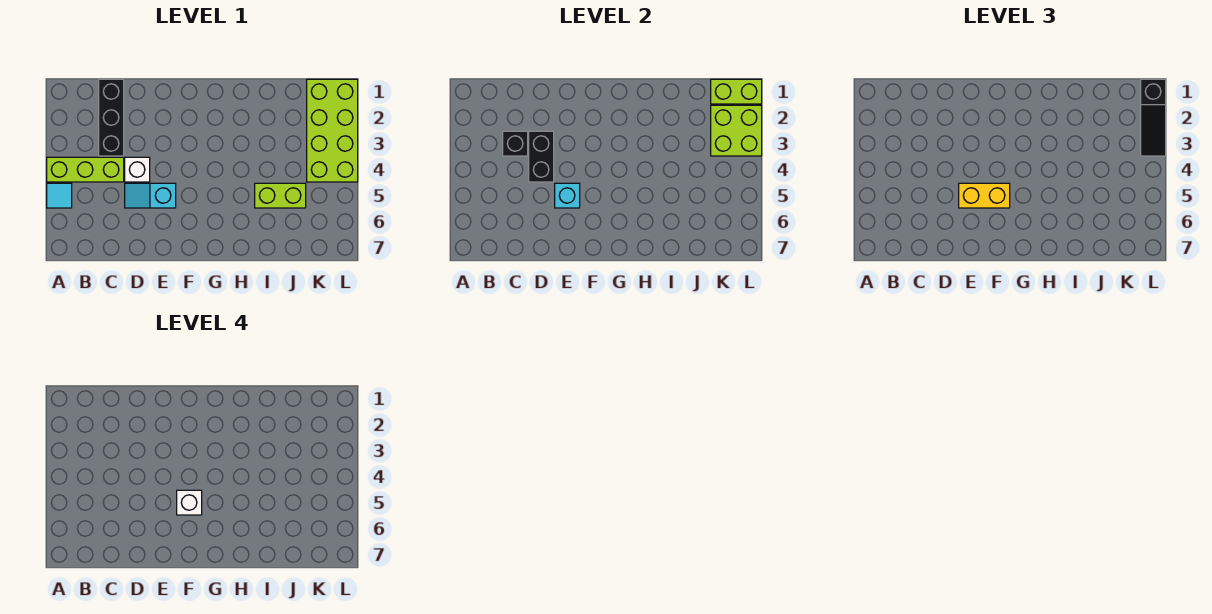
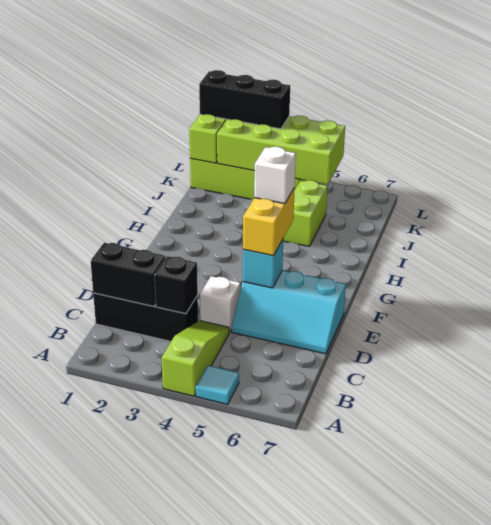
lime 1x3 brick [47,157,124,182] -> lime 1x3 slope [162,321,229,396]
black 1x2 brick [529,131,554,182] -> black 1x2 brick moved to [91,243,165,306]
cyan 1x2 slope [125,183,176,208] -> cyan 2x3 slope [232,270,346,354]
lime 2x2 brick [711,105,762,156] -> lime 2x4 brick [217,116,345,185]
black 1x3 slope [1141,79,1166,156] -> black 1x3 brick [199,70,290,129]

